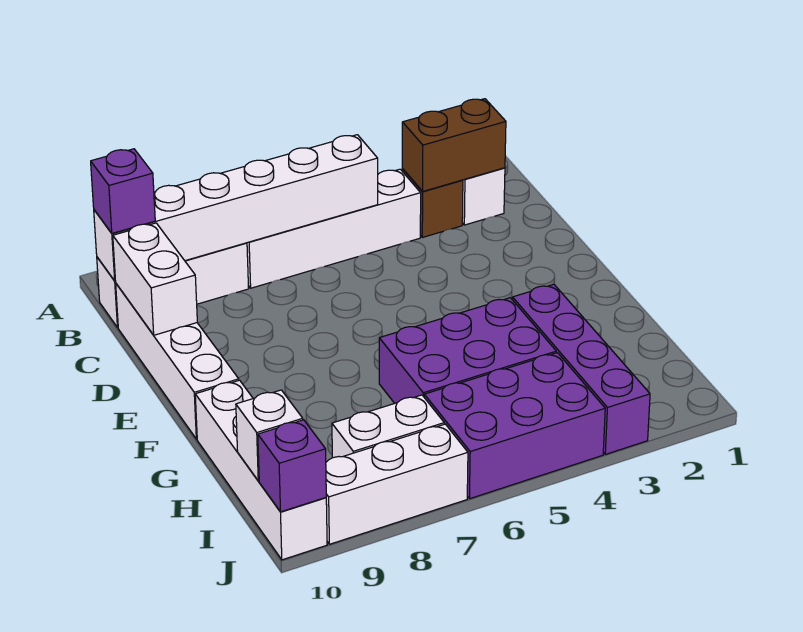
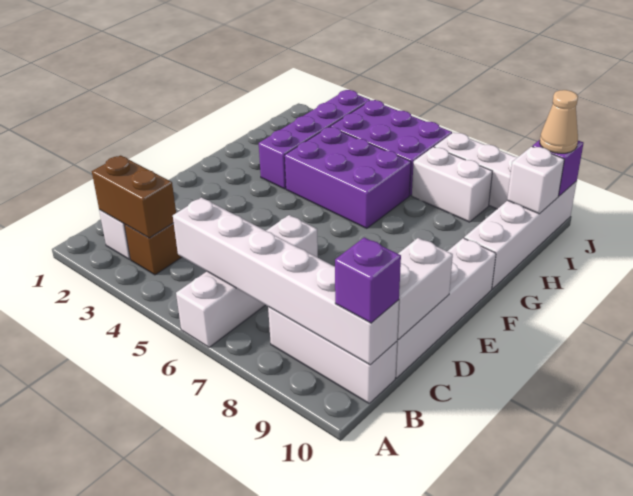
white 1x4 brick [247,169,421,288] -> white 1x4 brick turned to [176,215,318,347]
none -> tan 1x1 cone [540,90,578,153]

